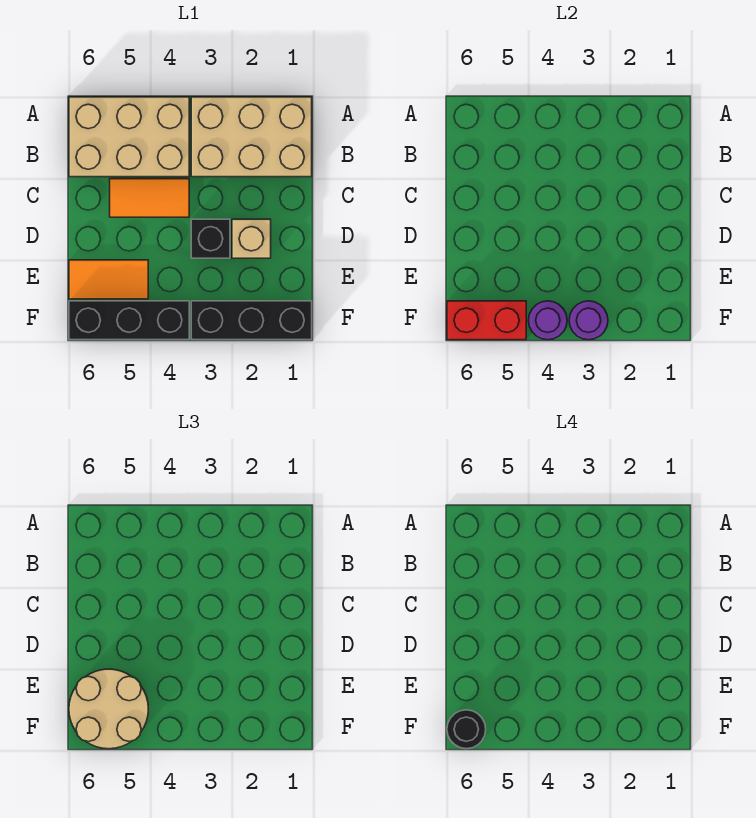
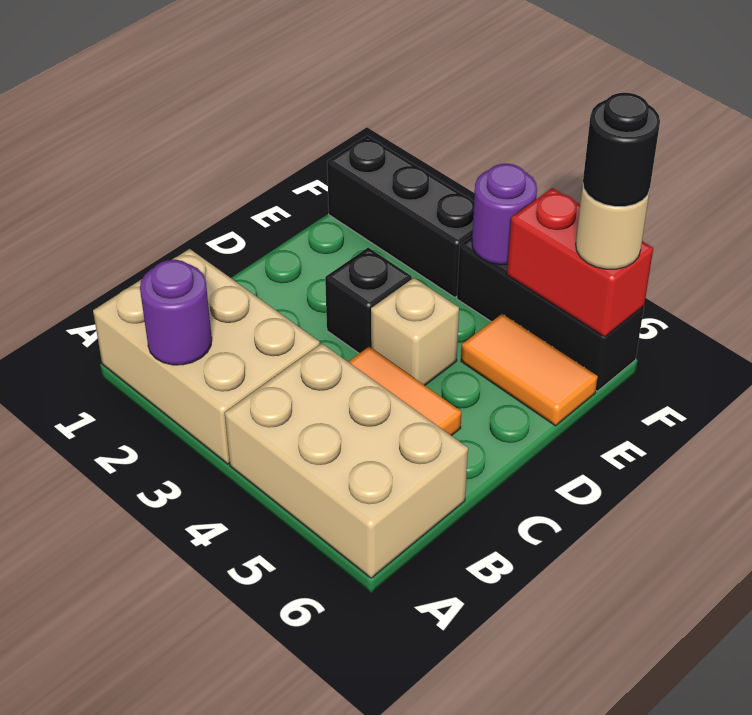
tan 1x1 brick [232,219,271,258] -> tan 1x1 brick moved to [371,278,459,385]
tan 2x2 round brick [69,669,148,749] -> tan 1x1 round brick [576,185,650,269]
purple 1x1 round brick [569,301,608,340] -> purple 1x1 round brick moved to [140,260,212,365]

